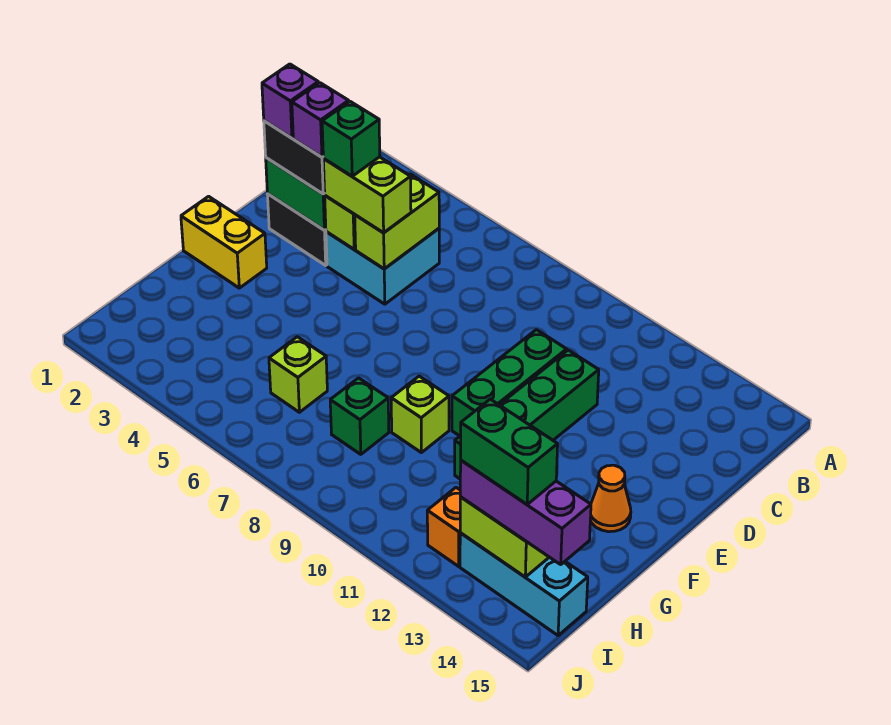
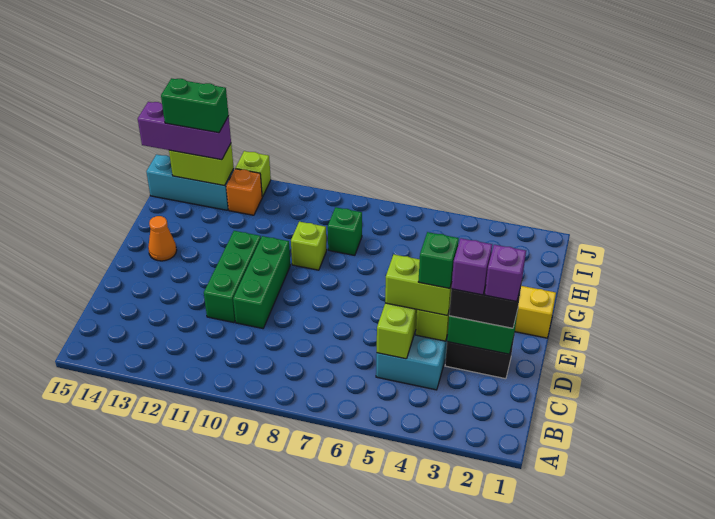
green 1x4 brick [455,350,599,479] -> green 1x3 brick [204,231,261,323]
lime 1x1 brick [269,337,327,412] -> lime 1x1 brick moved to [235,151,271,197]

